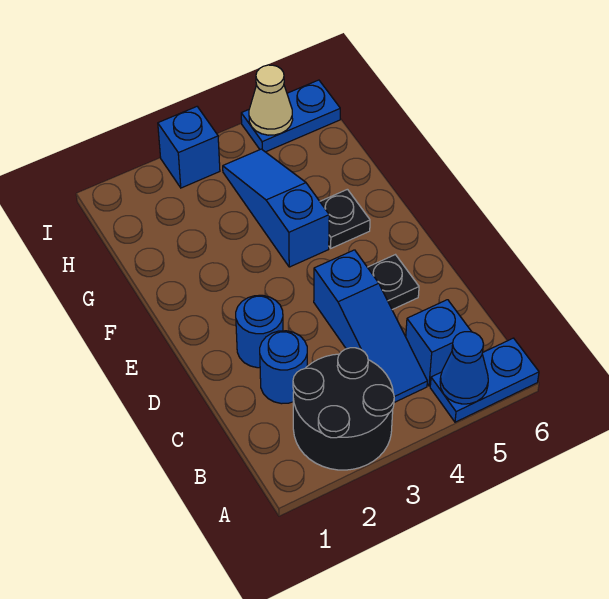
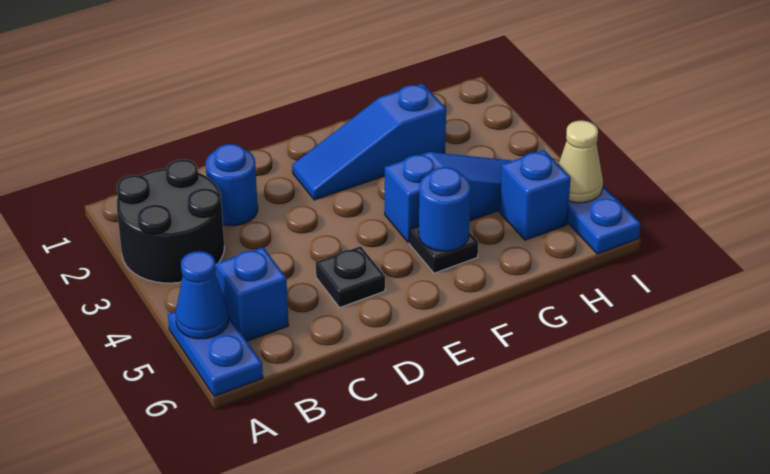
blue 1x3 slope [314,250,427,402] -> blue 1x3 slope moved to [292,83,446,200]
blue 1x1 round brick [236,295,283,368] -> blue 1x1 round brick moved to [419,167,471,251]
blue 1x1 brick [158,107,220,188] -> blue 1x1 brick moved to [499,150,571,240]

